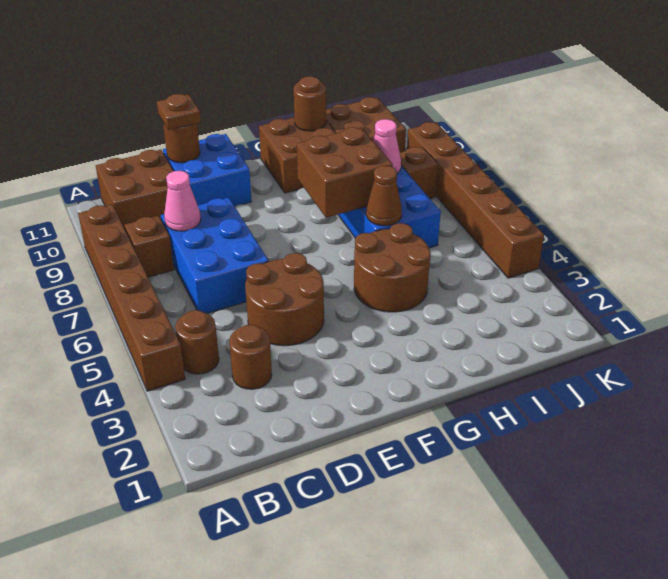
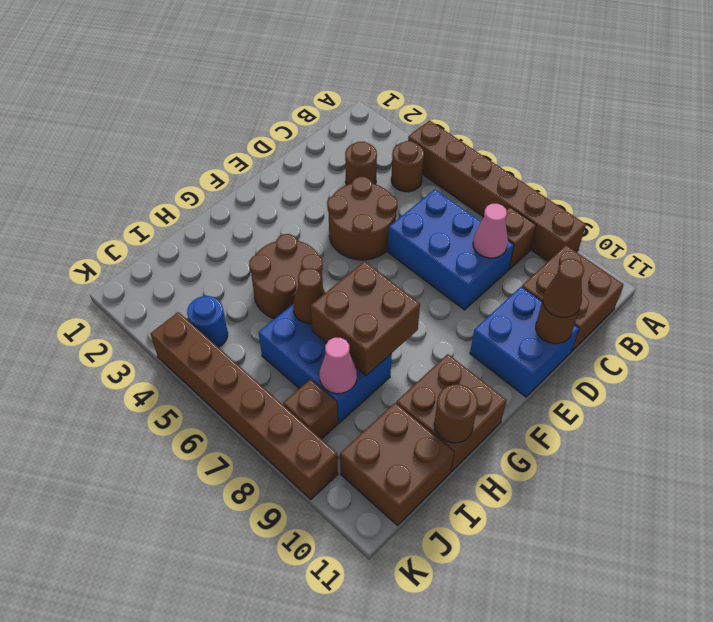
brown 1x1 plate [157,94,201,130] -> brown 1x1 cone [543,259,584,317]
none -> blue 1x1 round brick [187,296,228,347]

